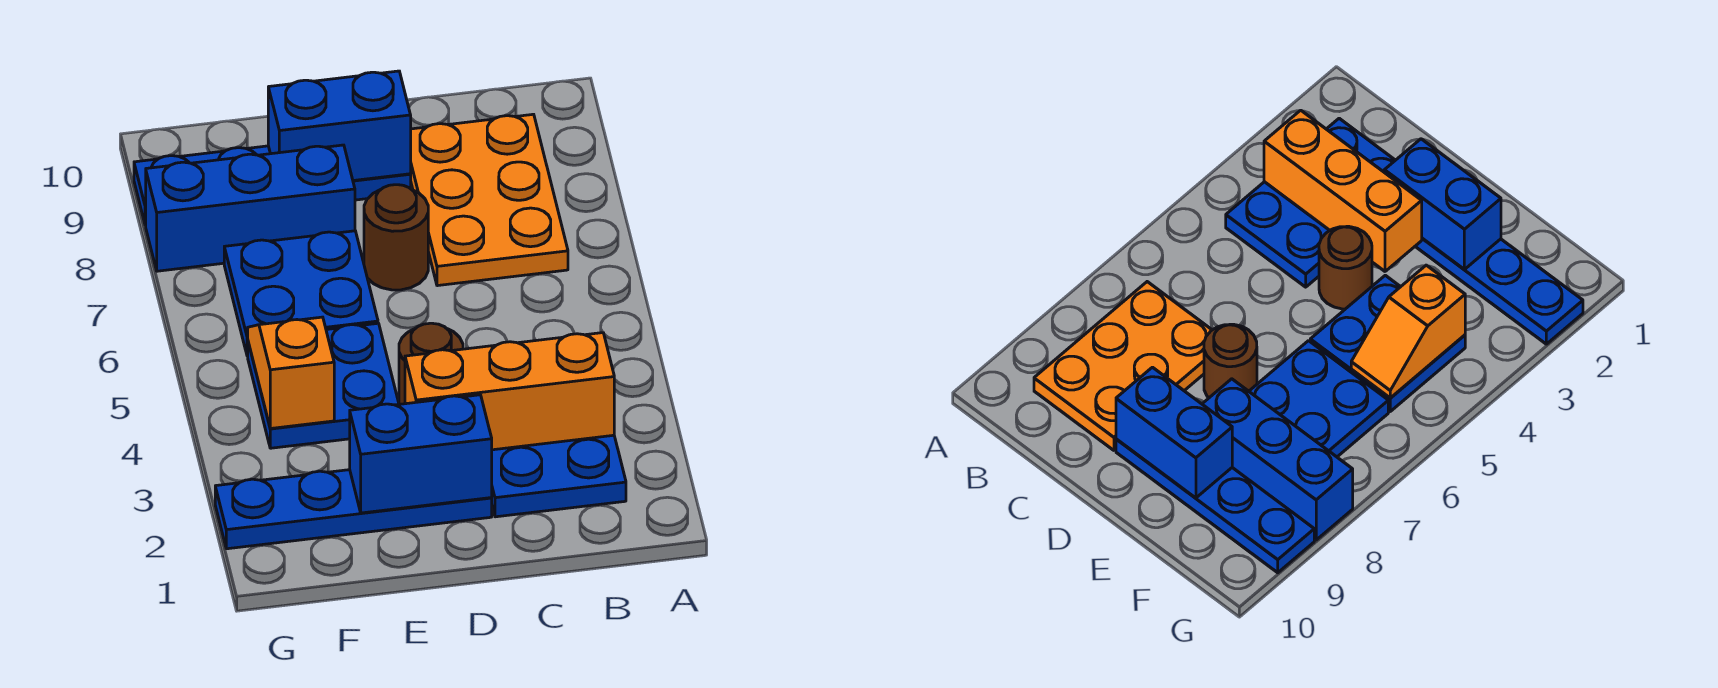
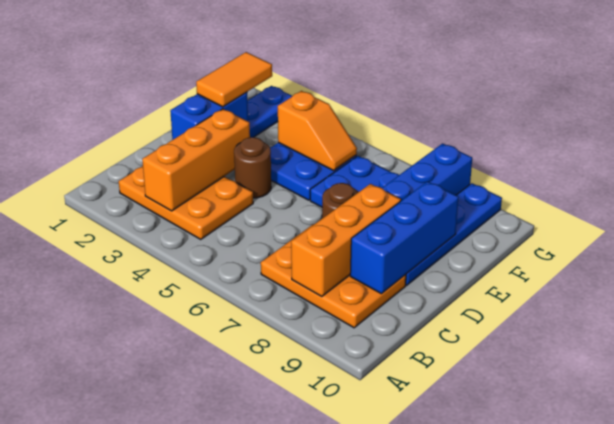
blue 2x3 plate [492,435,626,517] -> orange 2x3 plate [119,166,253,239]
none -> orange 1x3 brick [291,184,401,296]
blue 1x2 brick [268,71,411,181] -> blue 1x3 brick [350,181,459,294]
none -> orange 1x2 tile [196,52,272,107]

